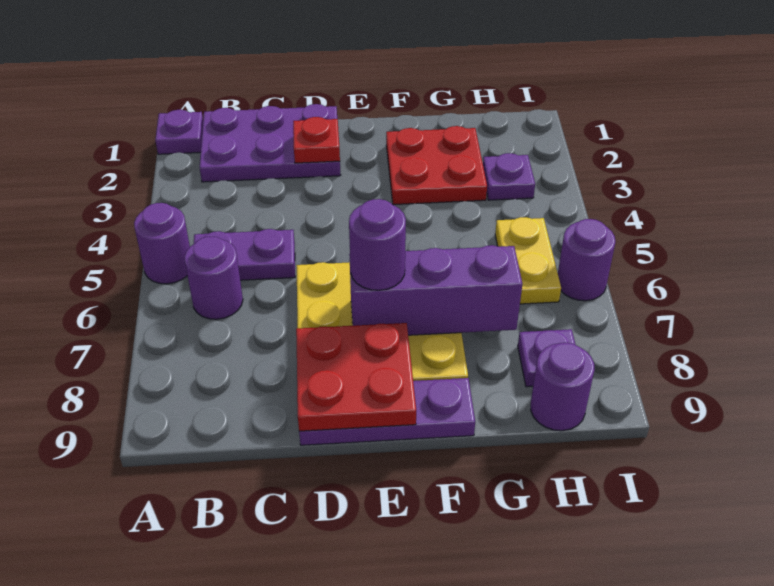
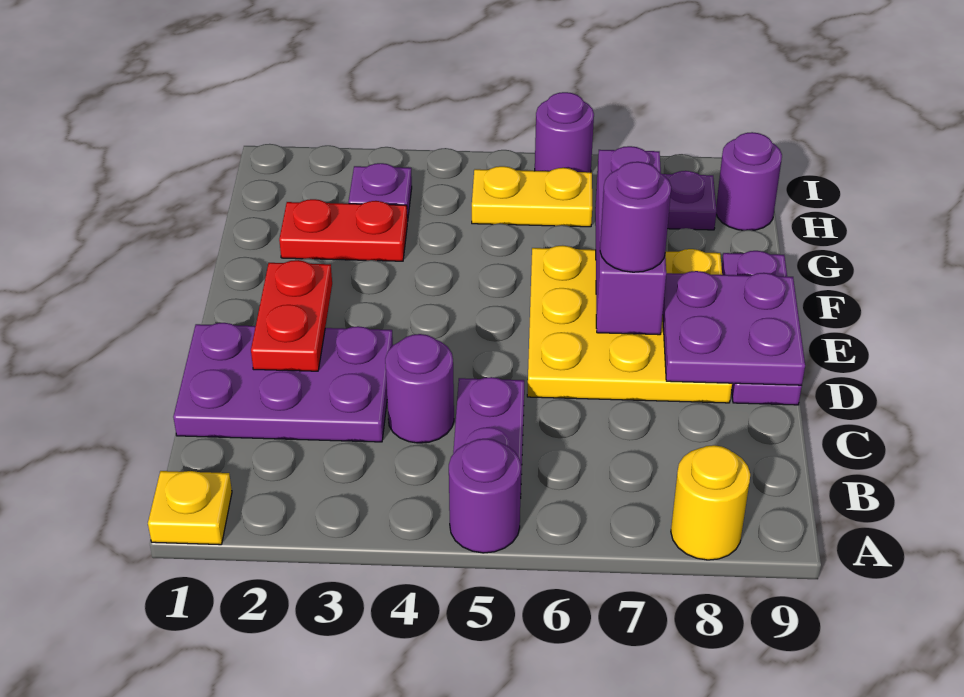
purple 1x1 plate [155,110,203,154] -> yellow 1x1 plate [148,471,232,545]
none -> yellow 1x1 round brick [671,445,750,560]
purple 2x3 plate [200,104,341,182] -> purple 2x3 plate turned to [173,323,393,442]
purple 1x1 round brick [184,237,243,319] -> purple 1x1 round brick moved to [385,334,454,443]
red 1x1 plate [293,117,340,163] -> red 1x2 plate [251,260,332,371]
red 2x2 plate [296,323,416,431] -> purple 2x2 plate [663,271,805,385]
red 2x2 plate [386,126,487,205] -> red 1x2 plate [279,199,407,261]

